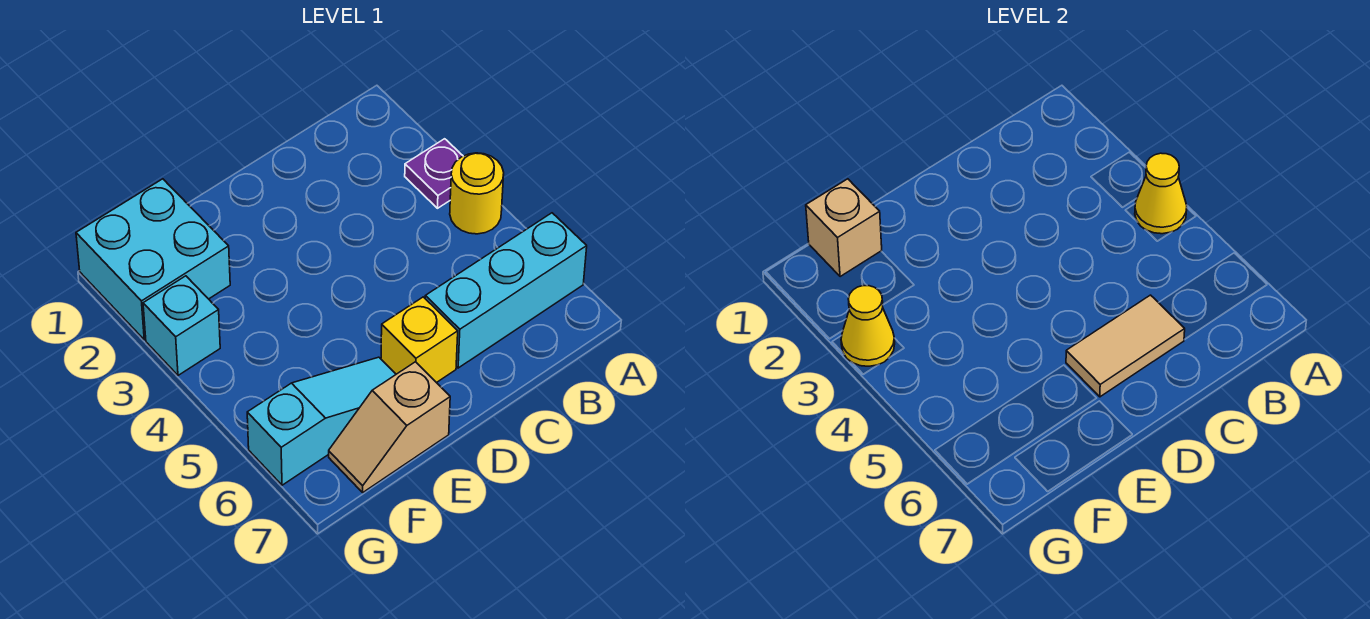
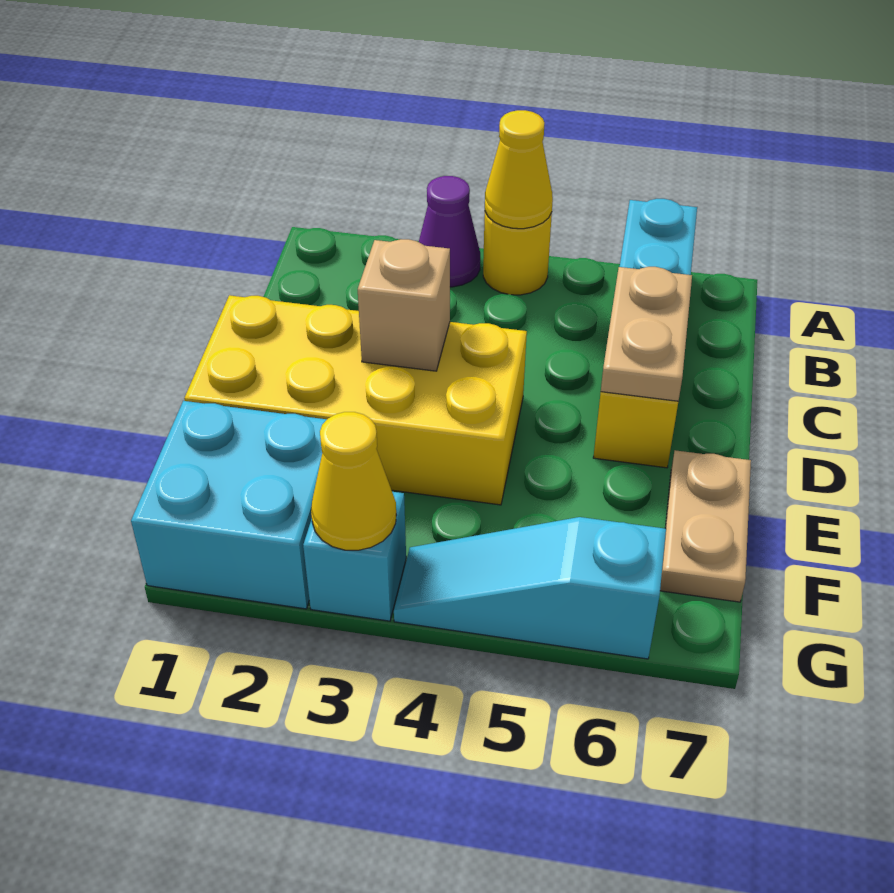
purple 1x1 plate [405,139,463,208] -> purple 1x1 cone [419,176,480,287]
tan 1x2 tile [1066,295,1185,397] -> tan 1x2 plate [601,267,692,401]
none -> yellow 2x4 brick [184,295,527,505]
cyan 1x3 slope [247,357,396,485] -> cyan 1x3 slope turned to [394,517,666,659]
tan 1x2 slope [329,362,450,492] -> tan 1x2 plate [660,450,751,602]
tan 1x1 brick [806,179,882,277] -> tan 1x1 brick moved to [358,239,450,371]

